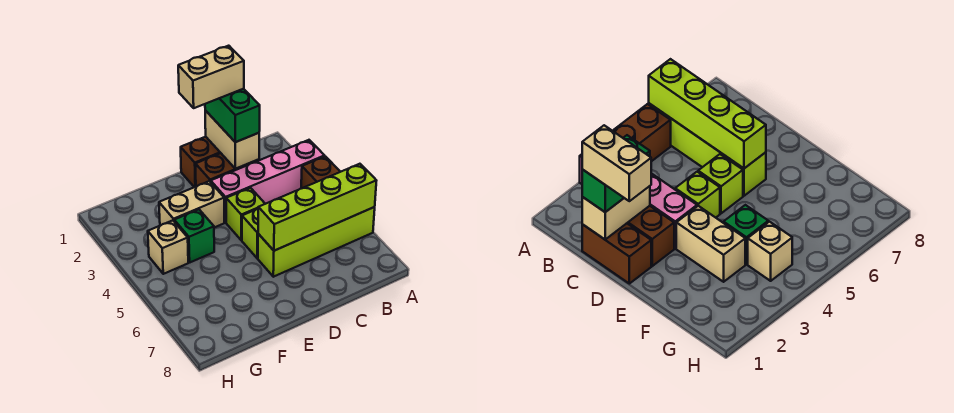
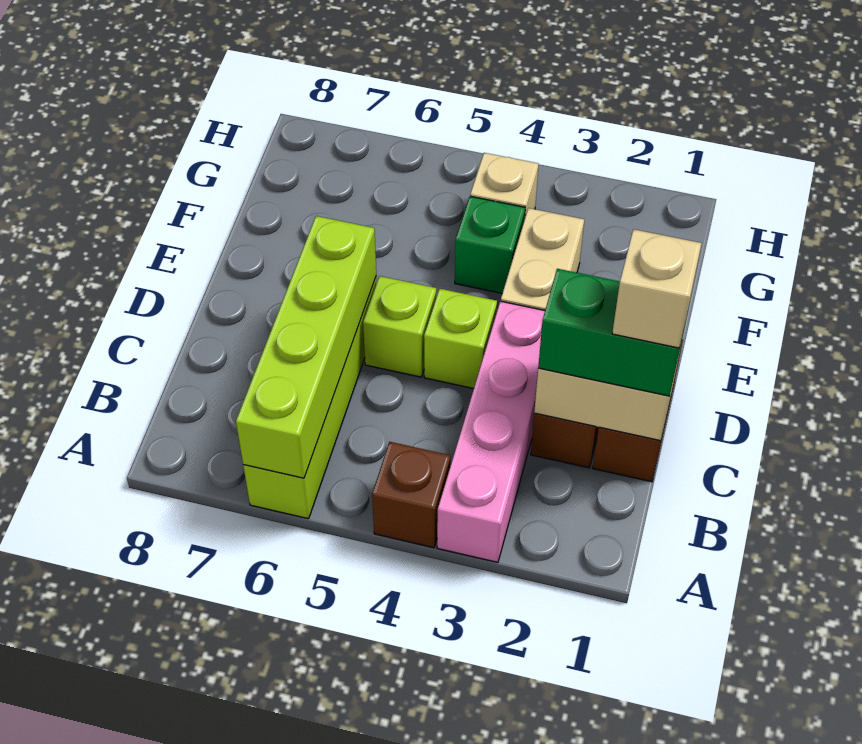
brown 1x2 brick [301,156,340,188] -> brown 1x1 brick [372,442,450,548]
tan 1x2 brick [178,46,244,108] -> tan 1x1 brick [612,229,702,348]

